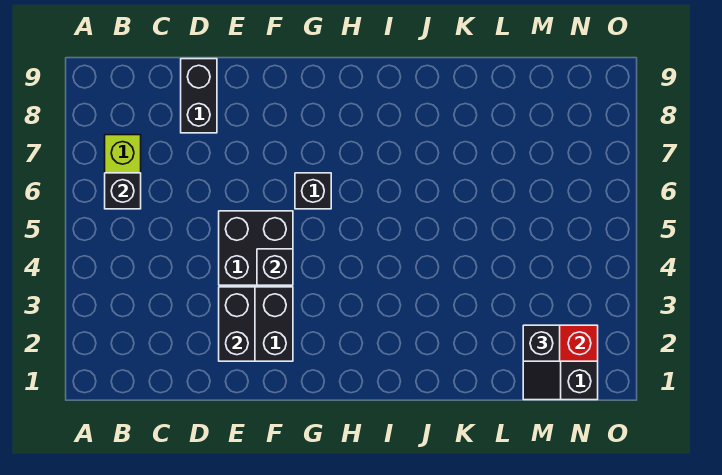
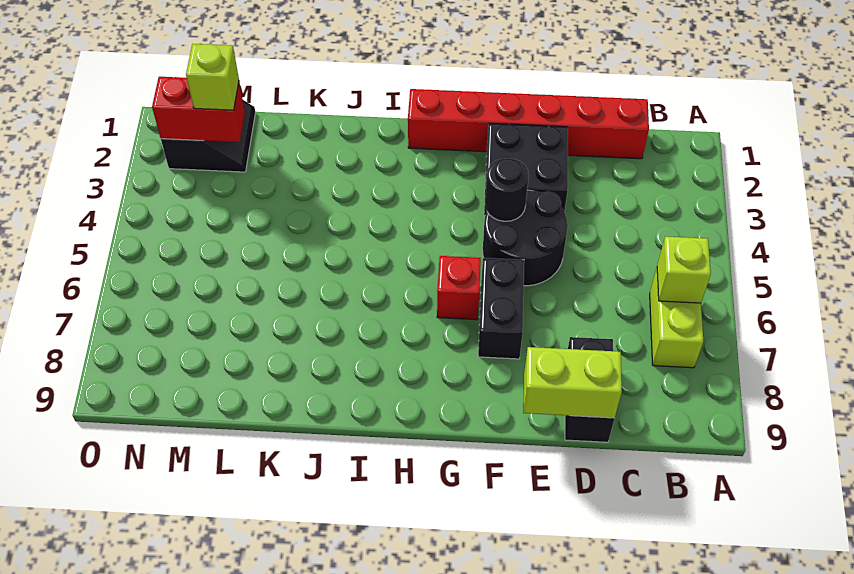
black 1x1 brick [105,173,141,209] -> lime 1x1 brick [657,236,711,303]
none -> red 1x6 brick [408,89,649,159]
none -> lime 1x2 brick [523,347,622,418]
black 1x2 brick [219,287,255,361] -> black 1x2 brick moved to [478,258,524,359]
black 2x2 brick [219,211,293,285] -> black 2x2 round brick [483,190,568,286]
black 1x1 brick [257,249,293,285] -> black 1x1 round brick [485,158,529,221]
black 1x1 brick [295,173,331,209] -> red 1x1 brick [437,256,481,320]
black 1x1 brick [523,325,560,361] -> lime 1x1 brick [186,44,239,110]

